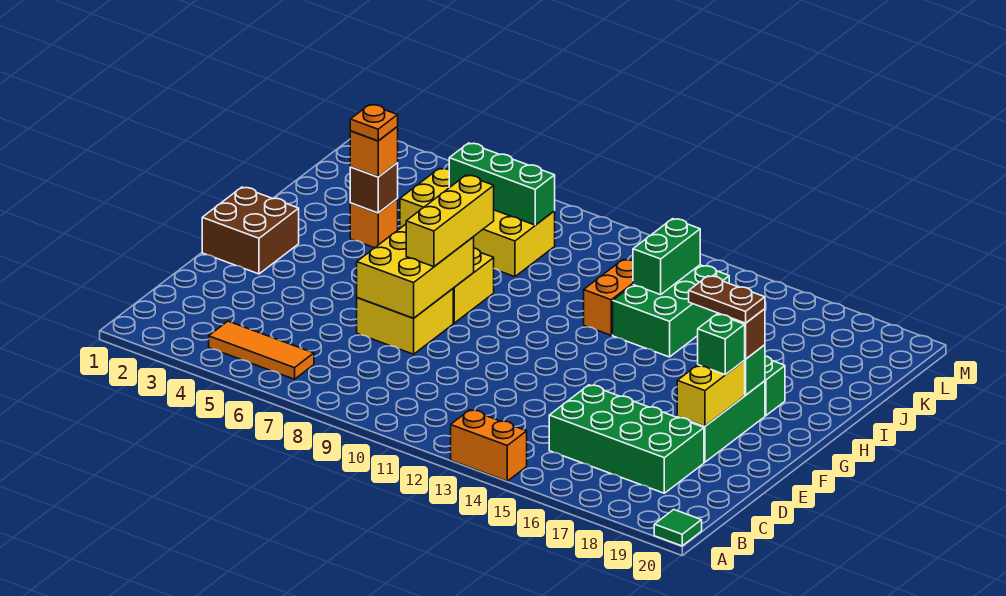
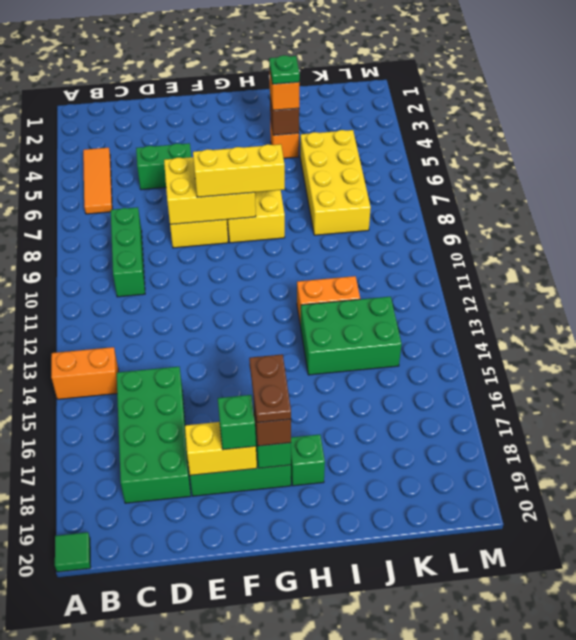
orange 1x2 brick [451,410,527,481] -> orange 1x2 brick turned to [51,347,118,399]
brown 2x2 brick [202,187,299,274] -> none
orange 1x1 plate [350,105,398,141] -> green 1x1 plate [269,55,300,84]
green 1x2 brick [633,219,700,295] -> green 1x2 brick moved to [136,143,191,190]
green 1x3 brick [449,143,555,225] -> green 1x3 brick moved to [111,207,145,297]

